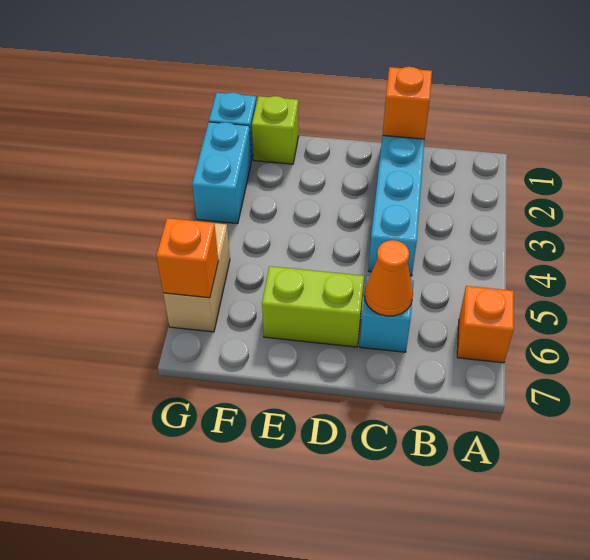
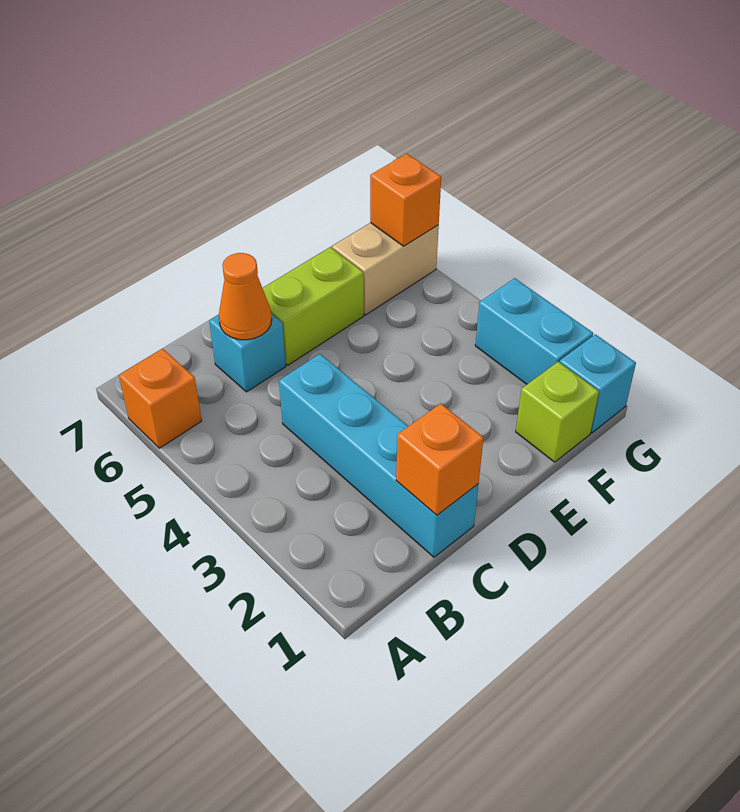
tan 1x2 brick [163,223,230,332] -> tan 1x2 brick turned to [332,223,439,315]

